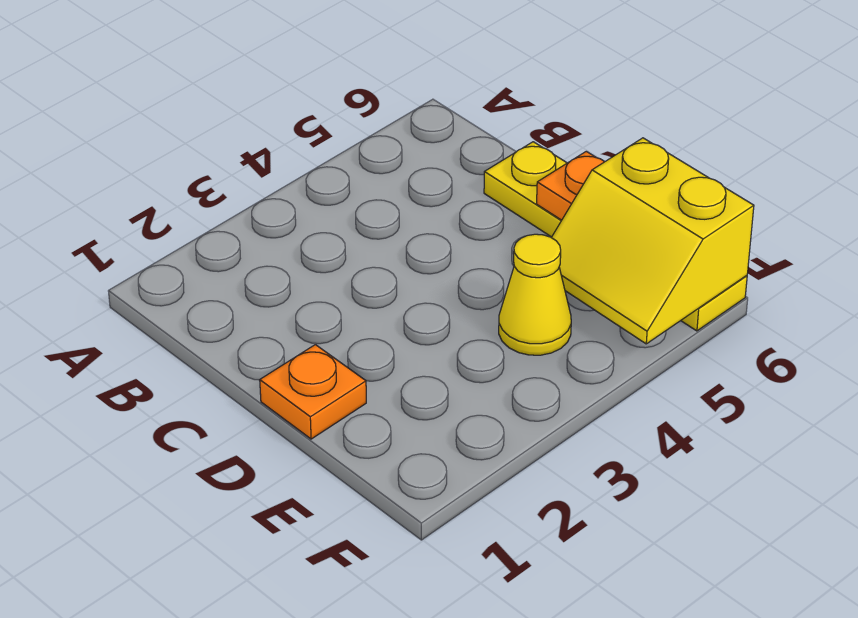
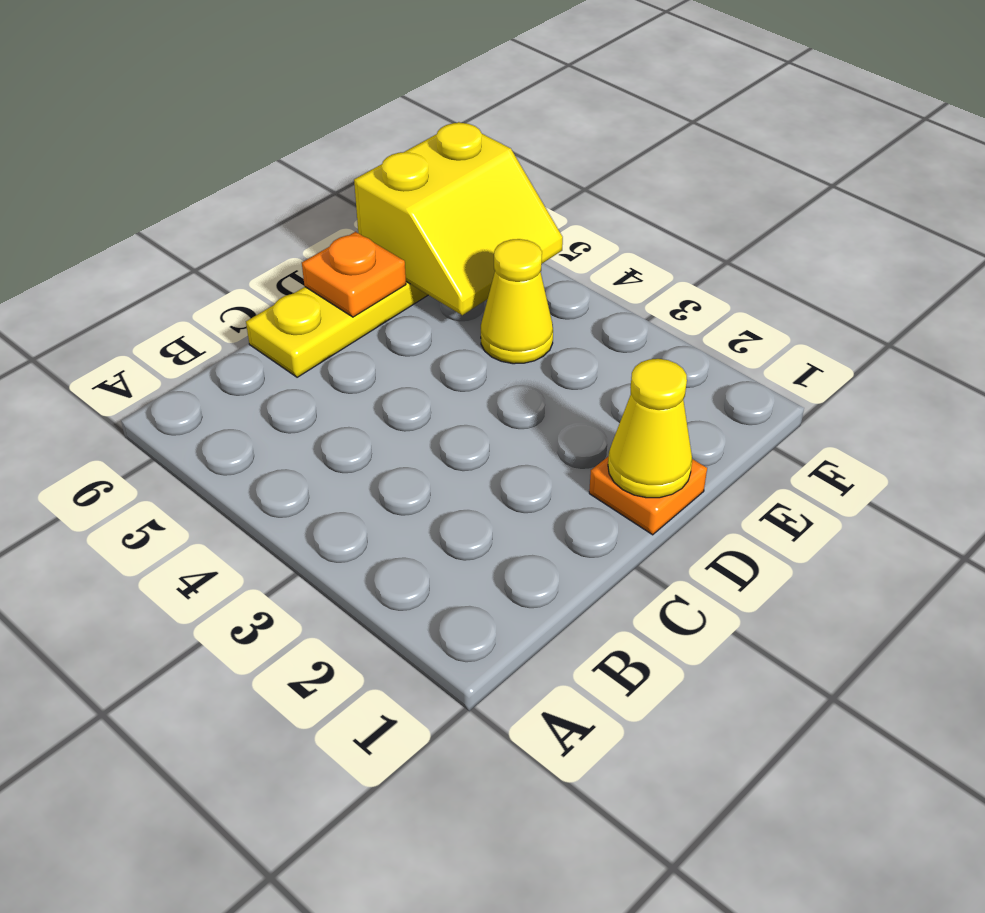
none -> yellow 1x1 cone [608,359,692,498]

